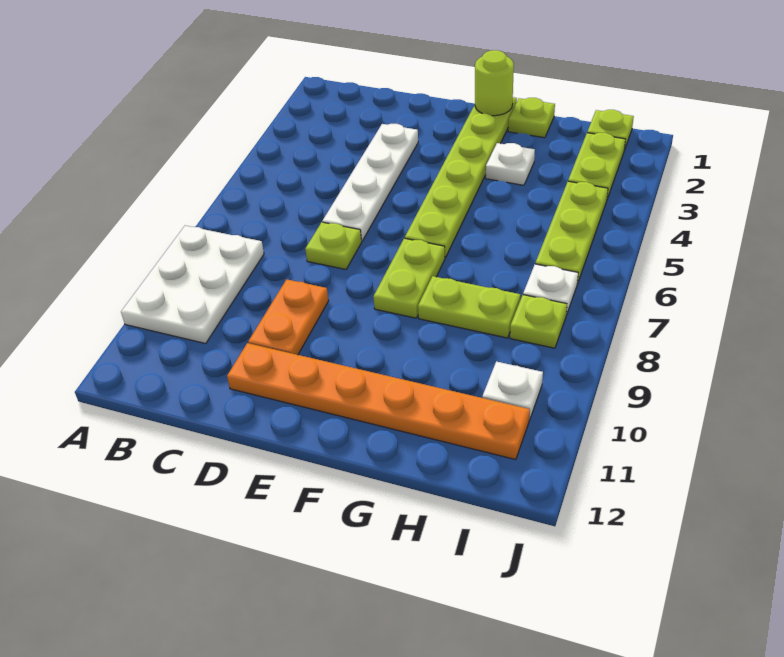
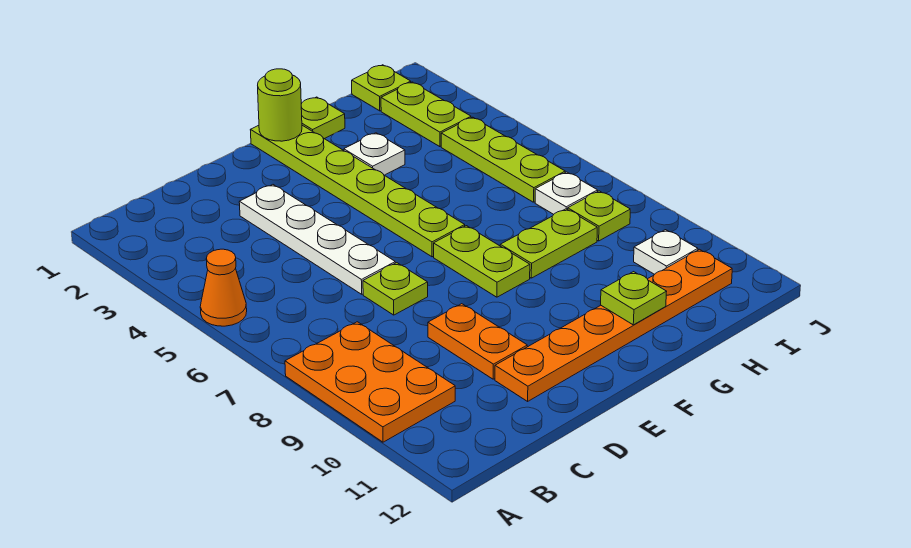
none -> orange 1x1 cone [200,249,247,326]
white 2x3 plate [121,226,264,344] -> orange 2x3 plate [285,322,455,442]
none -> lime 1x1 plate [601,272,667,325]

